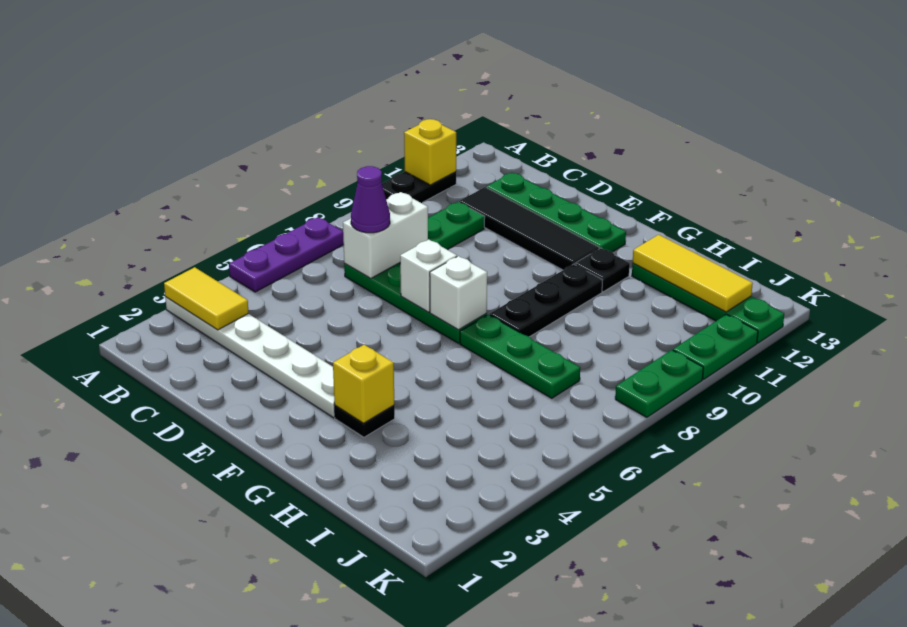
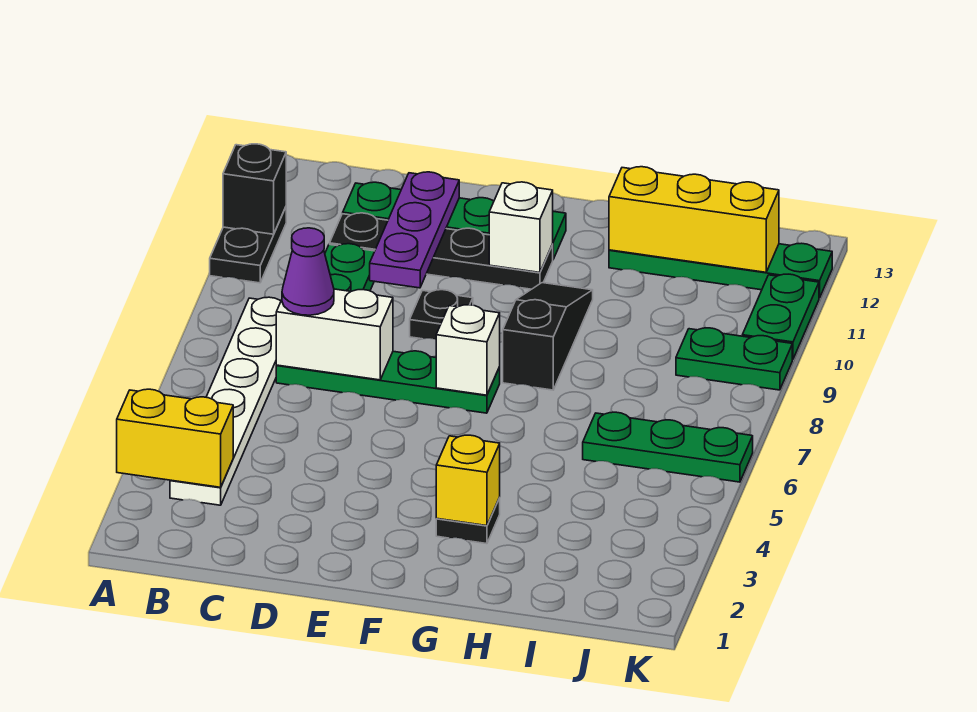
white 1x6 plate [165,297,335,418] -> white 1x6 plate turned to [170,297,281,505]
yellow 1x2 tile [164,267,249,330] -> yellow 1x2 brick [117,389,233,487]
purple 1x3 plate [229,217,344,292] -> purple 1x3 plate moved to [370,172,459,288]
yellow 1x1 brick [404,119,456,185] -> black 1x1 brick [223,144,286,234]
white 1x2 brick [343,192,428,279] -> white 1x2 brick turned to [276,289,393,380]
black 1x4 tile [459,187,599,270] -> black 1x4 plate [330,213,553,289]
white 1x1 brick [400,240,457,312] -> white 1x1 brick moved to [489,182,553,273]
green 1x3 plate [460,315,580,398] -> green 1x3 plate moved to [583,412,753,482]
black 1x3 plate [490,264,602,337] -> black 1x3 slope [503,283,593,390]
black 1x1 plate [575,248,630,292] -> black 1x1 plate moved to [410,290,473,339]
yellow 1x3 tile [633,235,753,312] -> yellow 1x3 brick [609,167,779,272]
green 1x2 plate [615,350,703,417] -> green 1x2 plate turned to [676,328,792,390]

